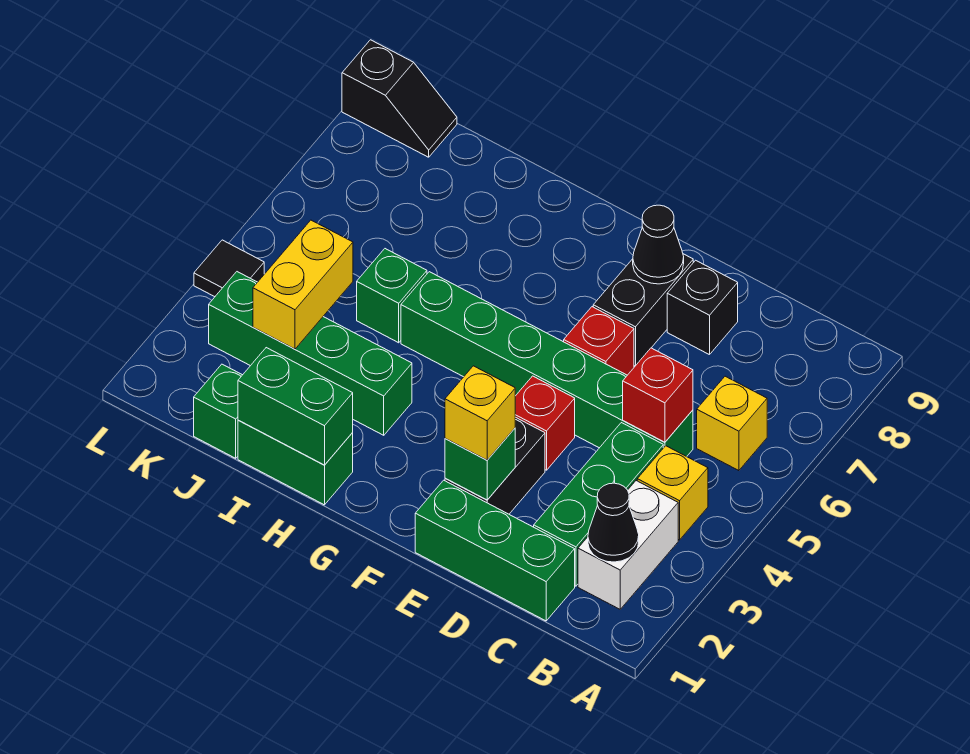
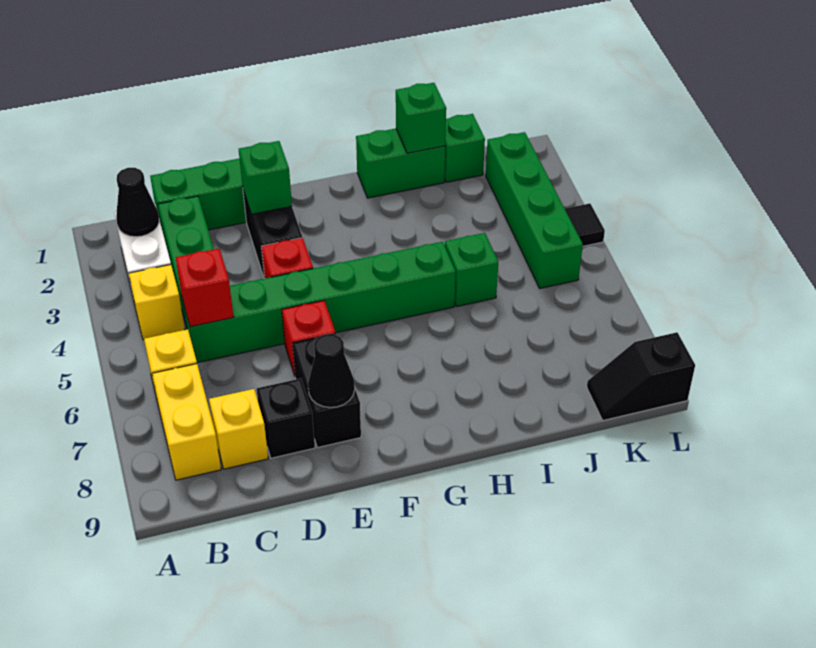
yellow 1x1 brick [445,366,515,460] -> yellow 1x1 brick moved to [209,389,268,469]
green 1x2 brick [238,348,353,465] -> green 1x1 brick [396,83,446,153]
green 1x4 brick [209,272,412,435] -> green 1x4 brick turned to [486,132,583,288]
yellow 1x2 brick [253,220,353,349] -> yellow 1x2 brick moved to [152,364,221,480]

